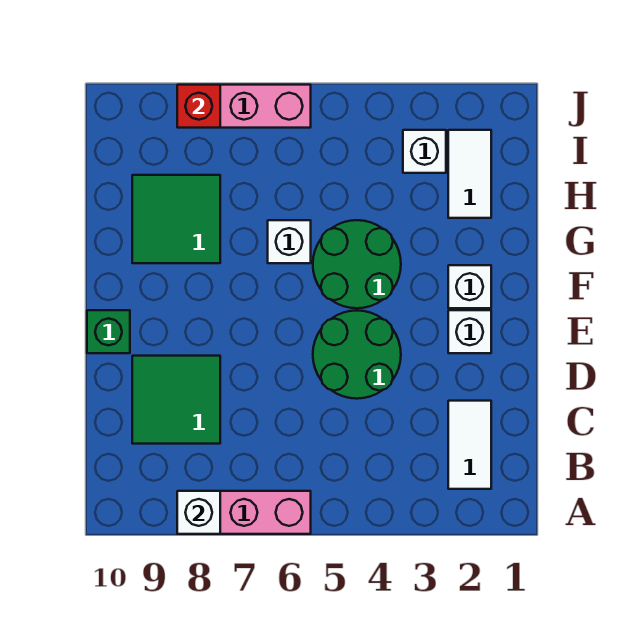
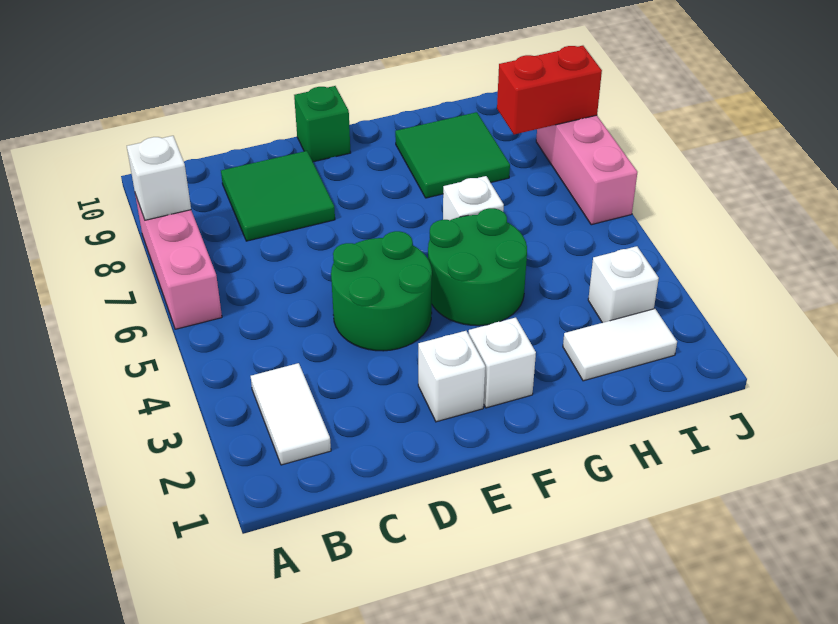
white 1x2 tile [448,401,491,489] -> white 1x2 tile turned to [251,363,331,465]
red 1x1 brick [177,85,220,128] -> red 1x2 brick [497,46,602,134]

